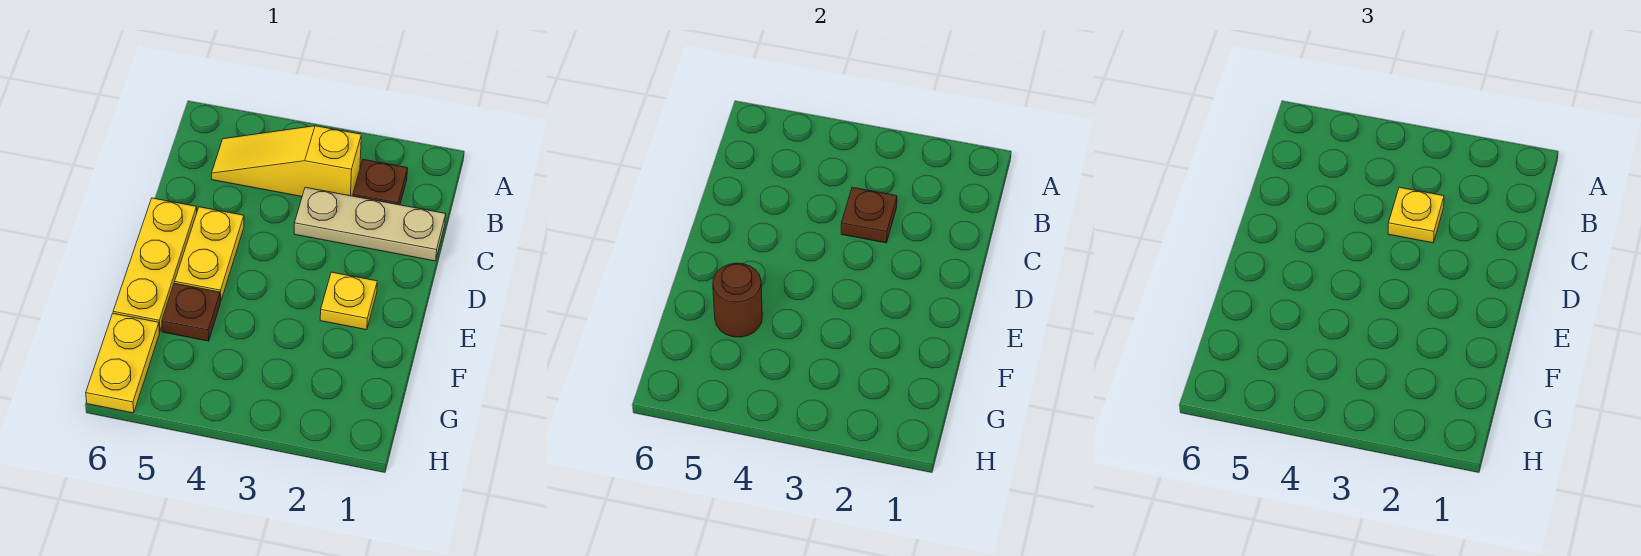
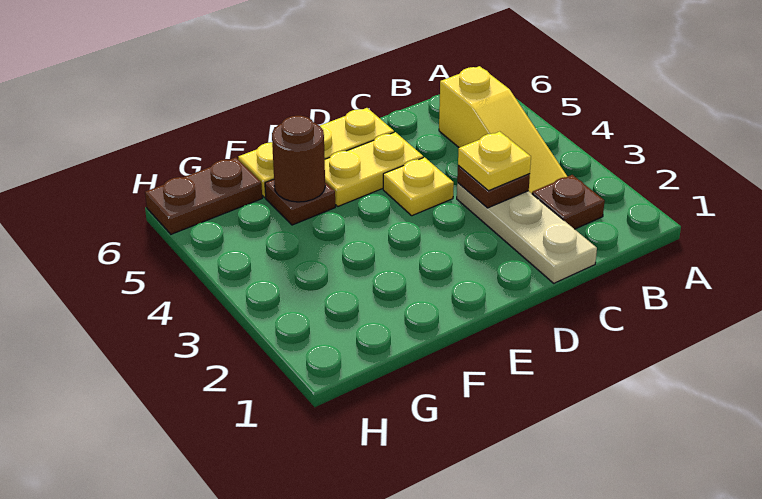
yellow 1x3 slope [211,126,361,197] -> yellow 1x3 slope turned to [439,66,567,194]
yellow 1x1 plate [320,272,377,330] -> yellow 1x1 plate moved to [383,157,454,216]
yellow 1x2 plate [86,314,160,413] -> brown 1x2 plate [145,157,262,234]

